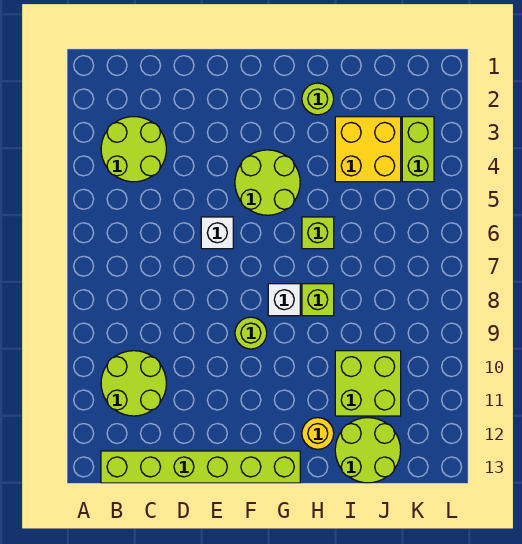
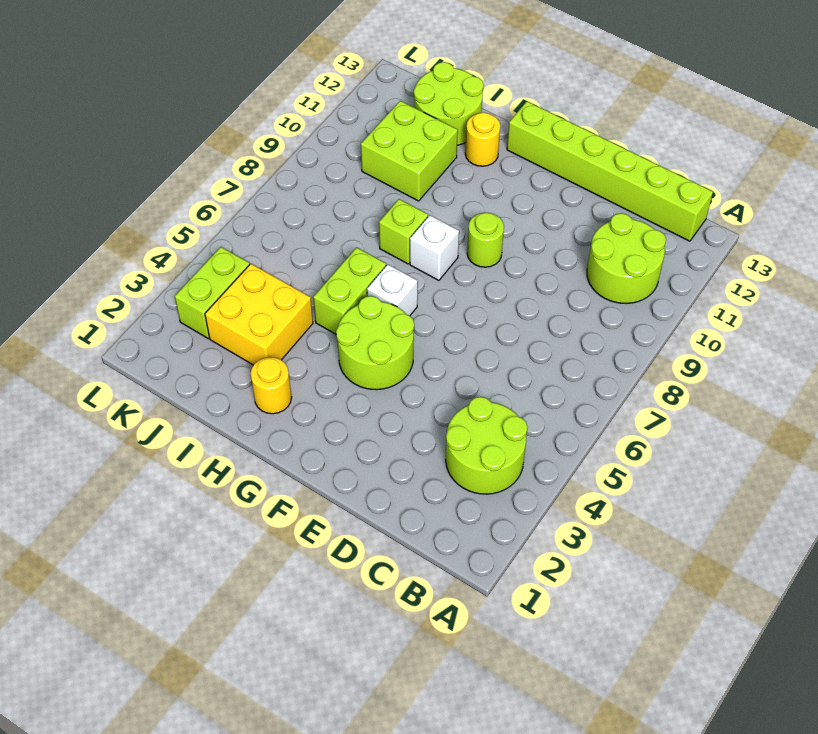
white 1x1 brick [201,217,233,249] -> white 1x1 brick moved to [367,264,418,316]
lime 1x1 round brick [302,83,334,115] -> yellow 1x1 round brick [251,357,292,414]
lime 1x1 brick [302,217,334,249] -> lime 1x2 brick [313,247,386,334]

